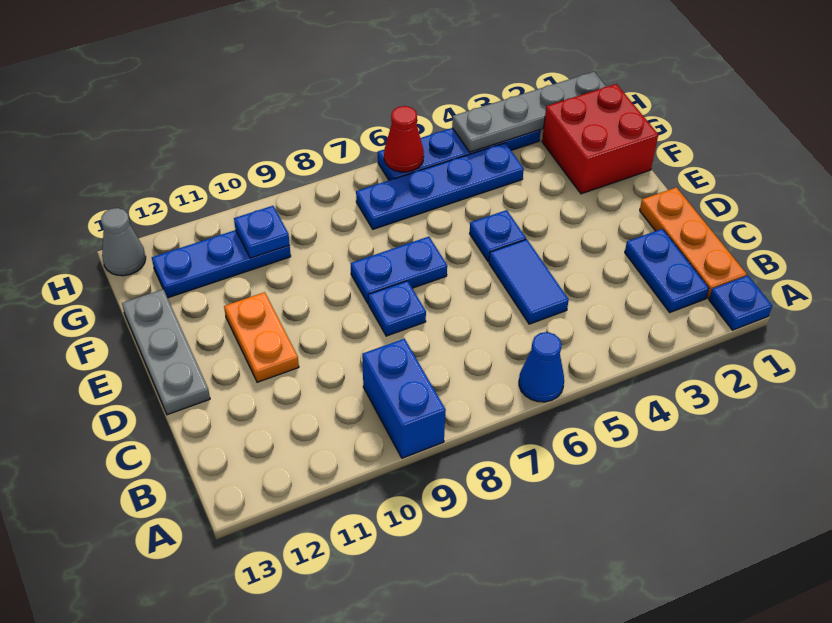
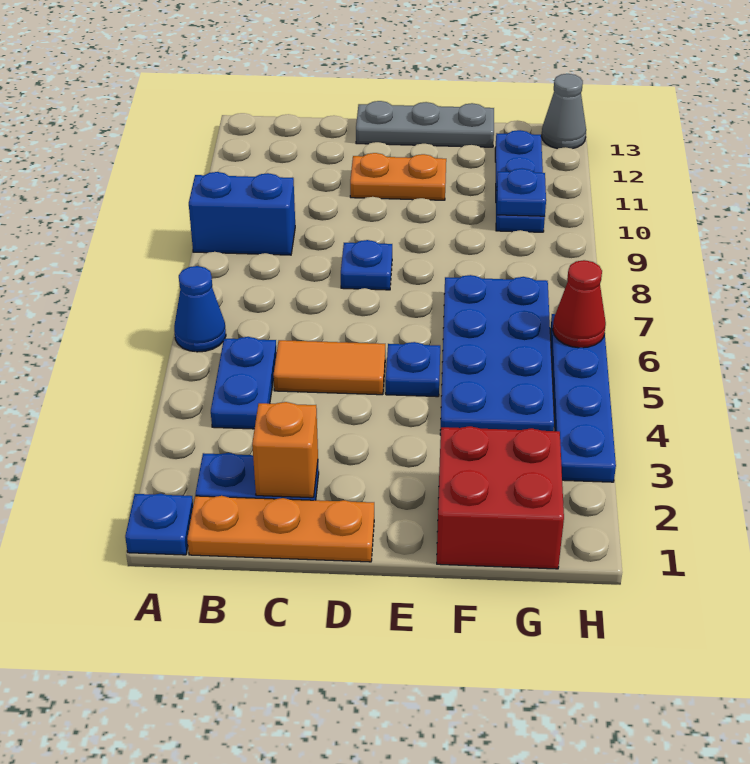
none -> orange 1x1 brick [252,402,318,498]
blue 1x2 tile [489,239,569,324] -> orange 1x2 tile [274,340,385,395]
blue 1x2 plate [351,237,447,304] -> blue 1x2 plate moved to [211,337,277,429]
blue 1x4 plate [356,143,524,229] -> blue 2x4 plate [440,275,554,435]
grey 1x4 plate [452,72,607,152] -> none

